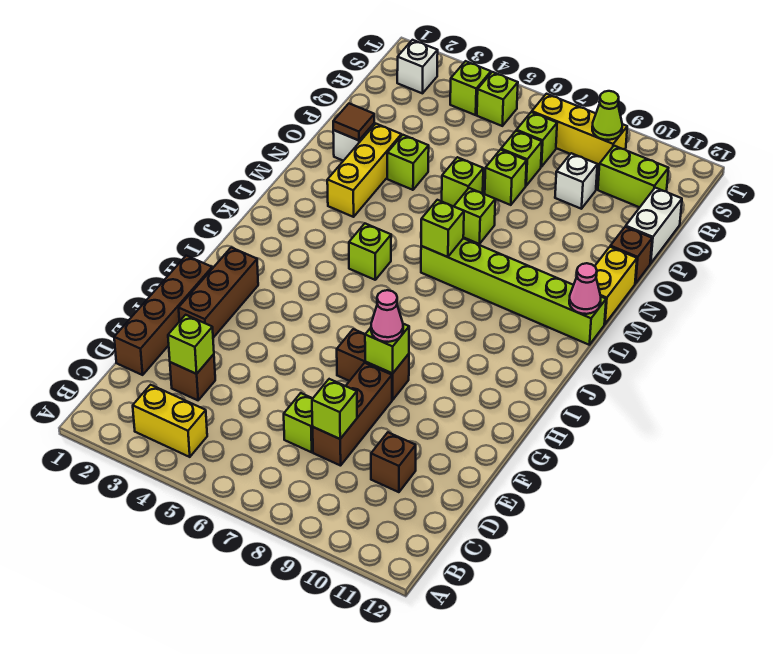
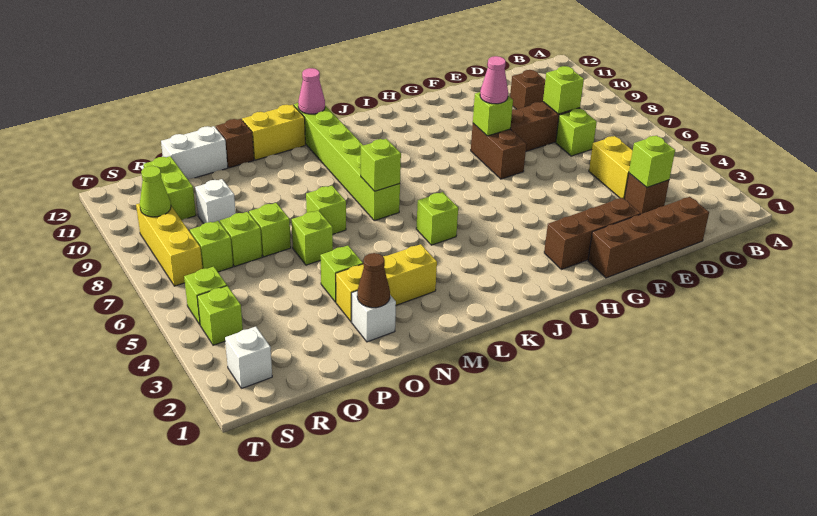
yellow 1x2 brick [133,385,207,457] -> yellow 1x2 brick moved to [589,136,633,198]
brown 1x1 tile [333,104,374,140] -> brown 1x1 cone [357,253,390,308]

